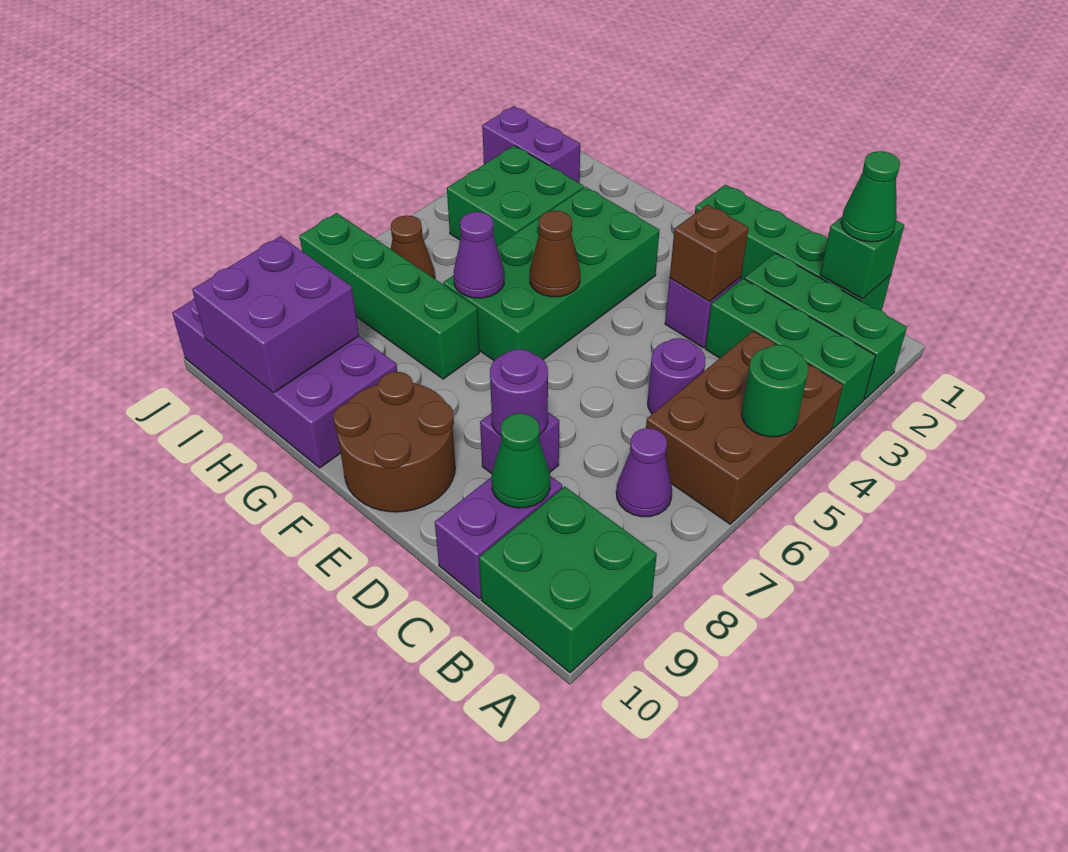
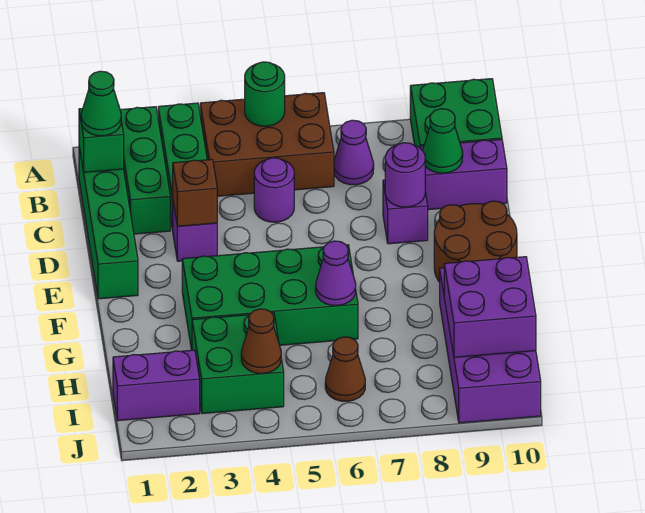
brown 1x1 cone [530,211,580,297] -> brown 1x1 cone moved to [241,309,281,373]
green 1x4 brick [300,213,479,379] -> none
purple 1x2 brick [482,106,580,183] -> purple 1x2 brick turned to [113,350,200,421]

